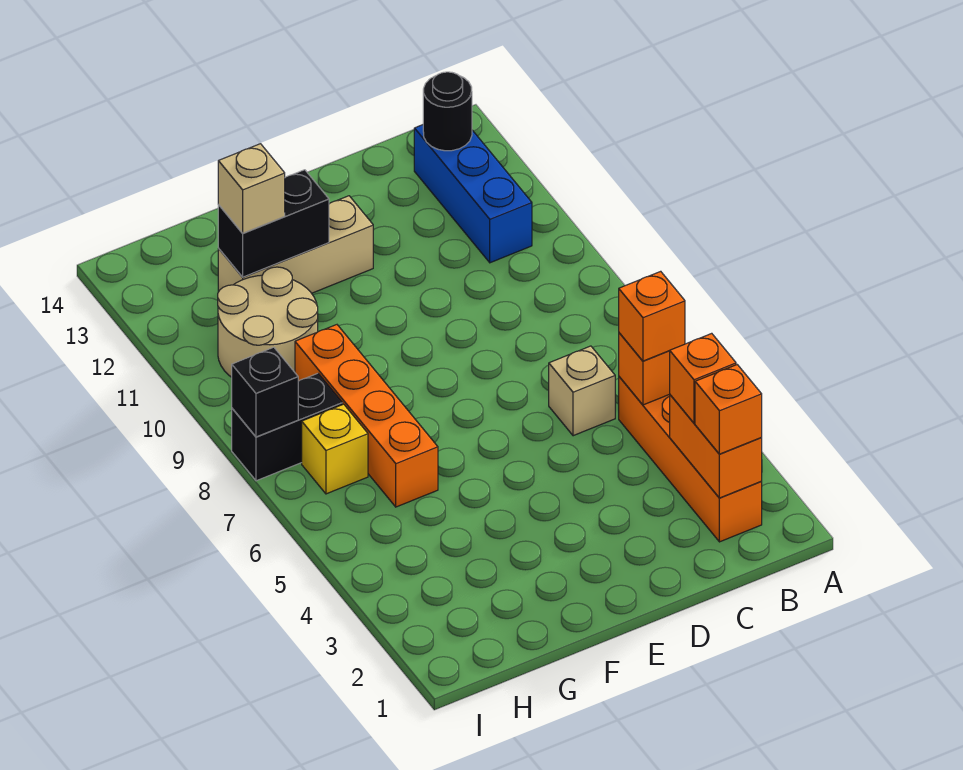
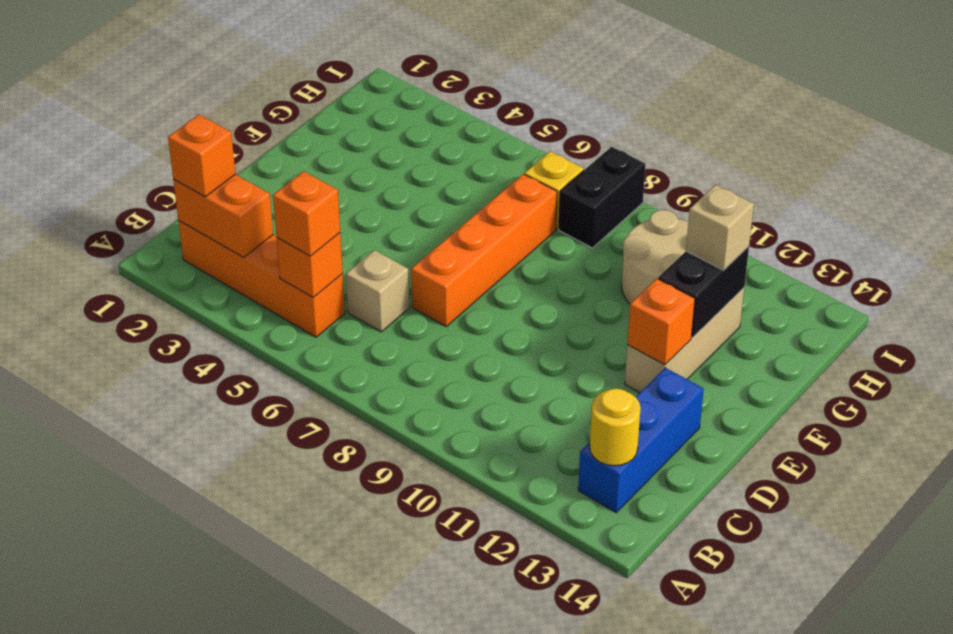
orange 1x1 brick [670,333,736,423] -> orange 1x1 brick moved to [627,279,695,365]
blue 1x3 brick [414,125,532,263] -> blue 1x3 brick turned to [578,368,704,512]
black 1x1 round brick [423,72,472,151] -> yellow 1x1 round brick [590,388,641,466]
orange 1x4 brick [295,325,438,507] -> orange 1x4 brick turned to [411,174,557,326]
black 1x1 brick [232,347,298,437] -> none

